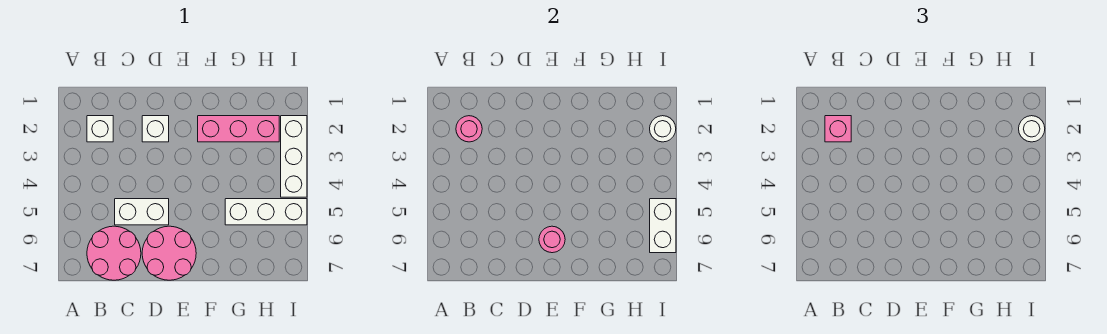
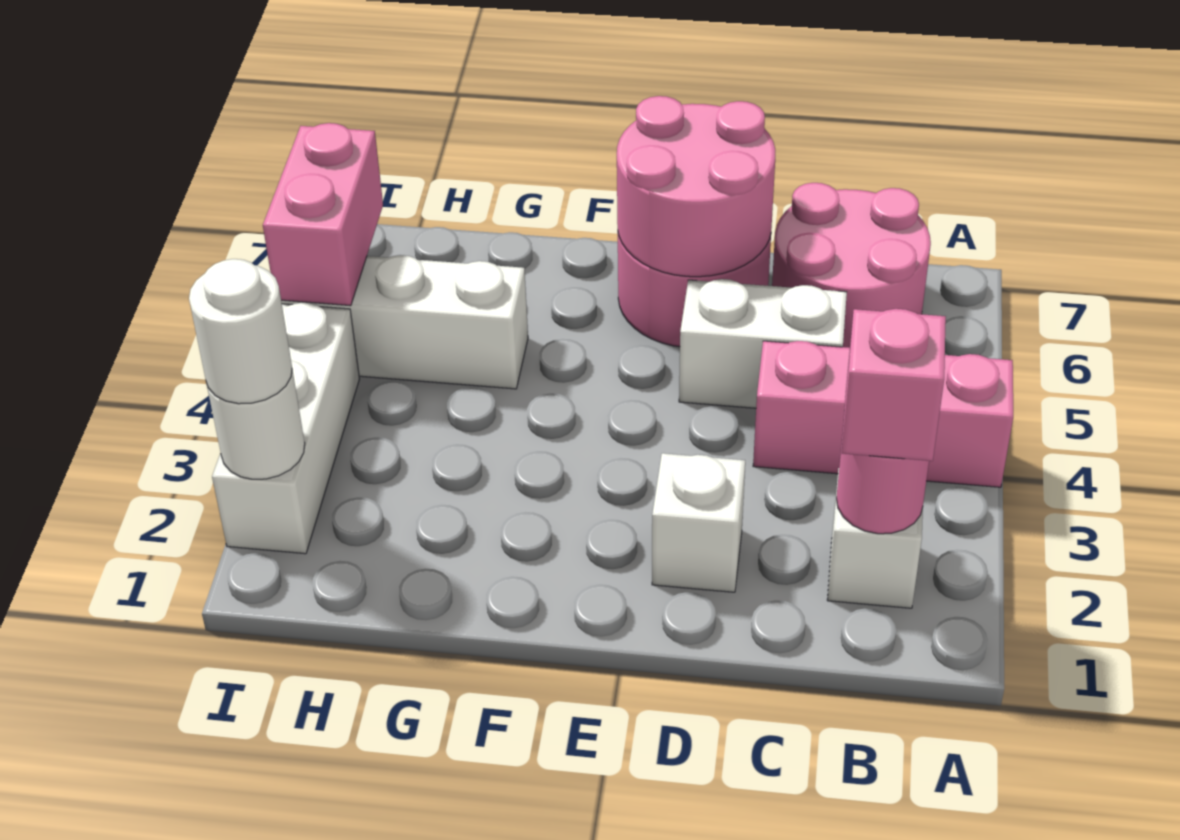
pink 1x1 round brick [539,226,565,253] -> pink 2x2 round brick [617,96,775,277]
pink 1x3 brick [198,116,279,142] -> pink 1x3 brick moved to [753,341,1013,487]
white 1x2 brick [650,199,676,253] -> pink 1x2 brick [263,123,383,306]

